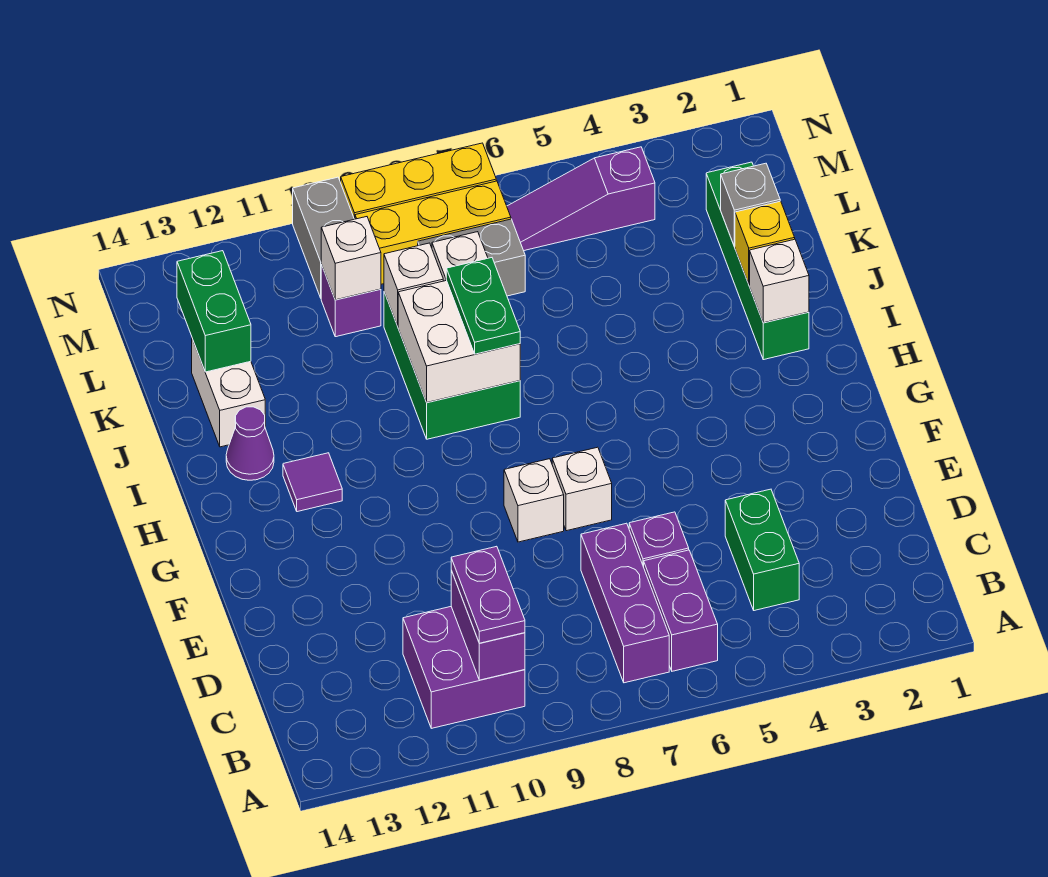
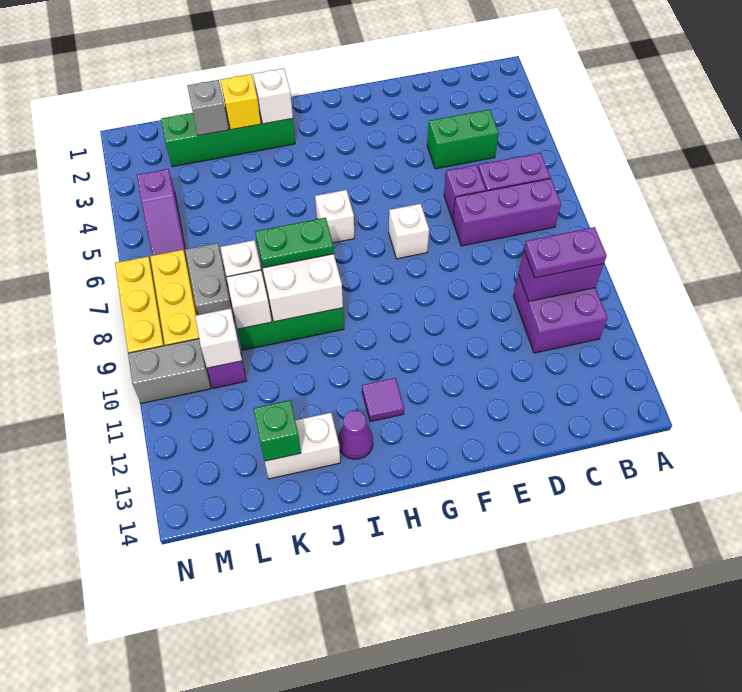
white 1x1 brick [504,459,564,542] -> white 1x1 brick moved to [315,190,354,243]
green 1x2 brick [177,251,251,372] -> green 1x1 brick [253,400,301,461]

